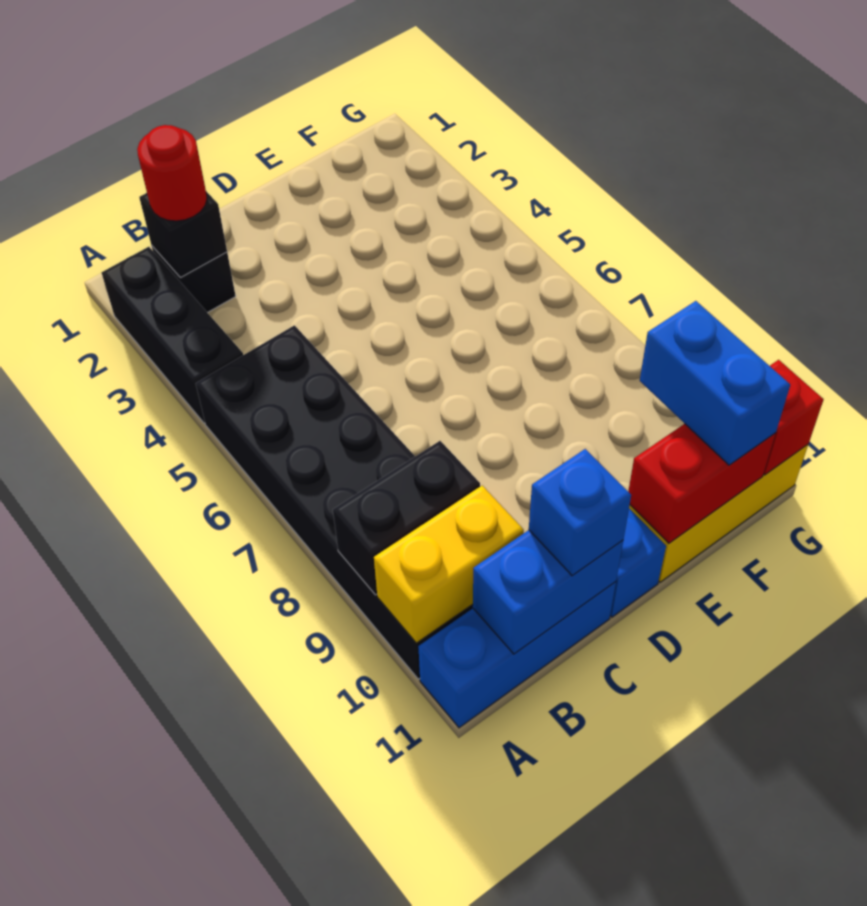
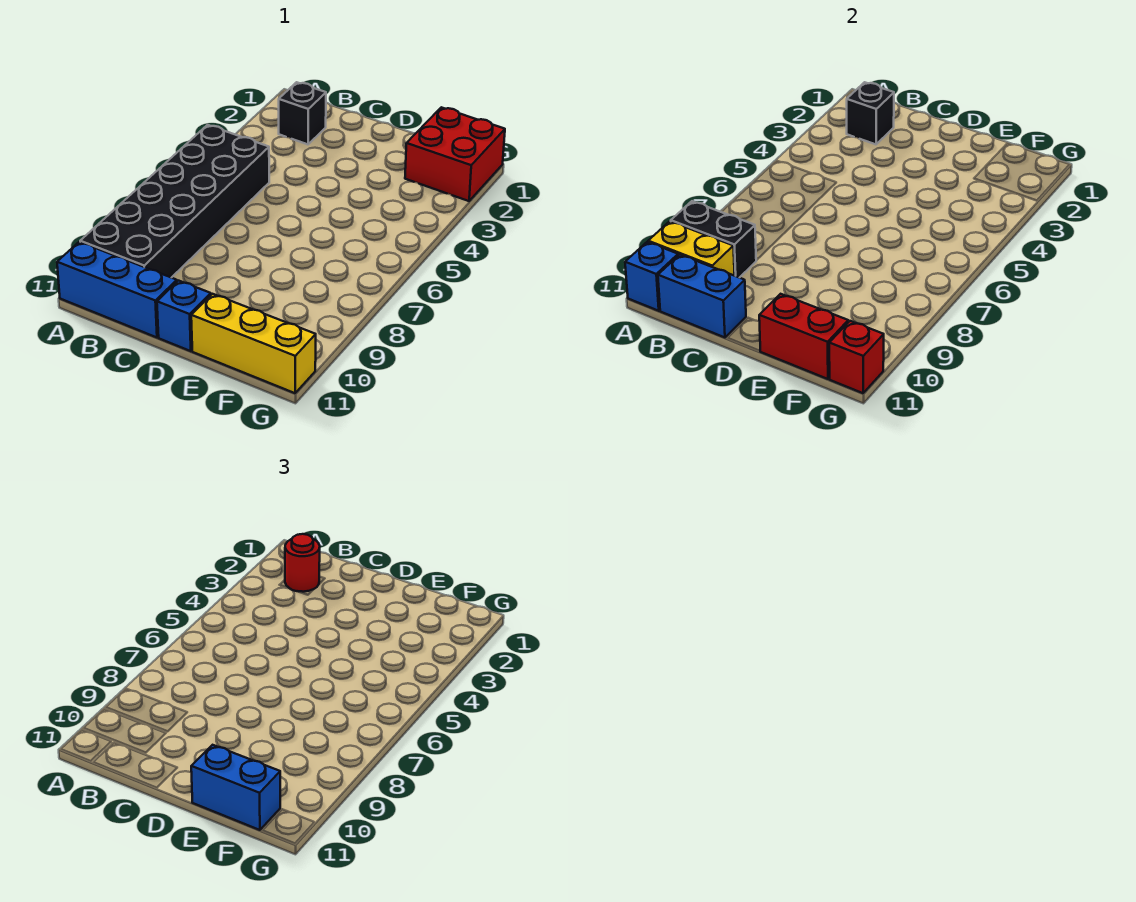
black 1x3 brick [101,247,243,423] -> none
blue 1x1 brick [529,449,631,576] -> blue 1x1 brick moved to [625,242,678,311]
none -> red 2x2 brick [405,107,505,201]
blue 1x2 brick [640,301,790,465] -> blue 1x2 brick turned to [191,745,280,830]

